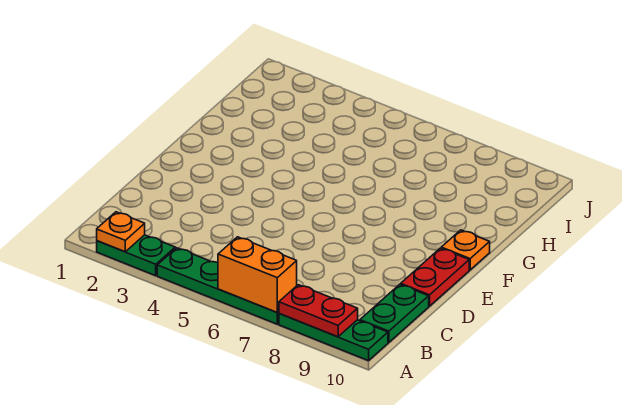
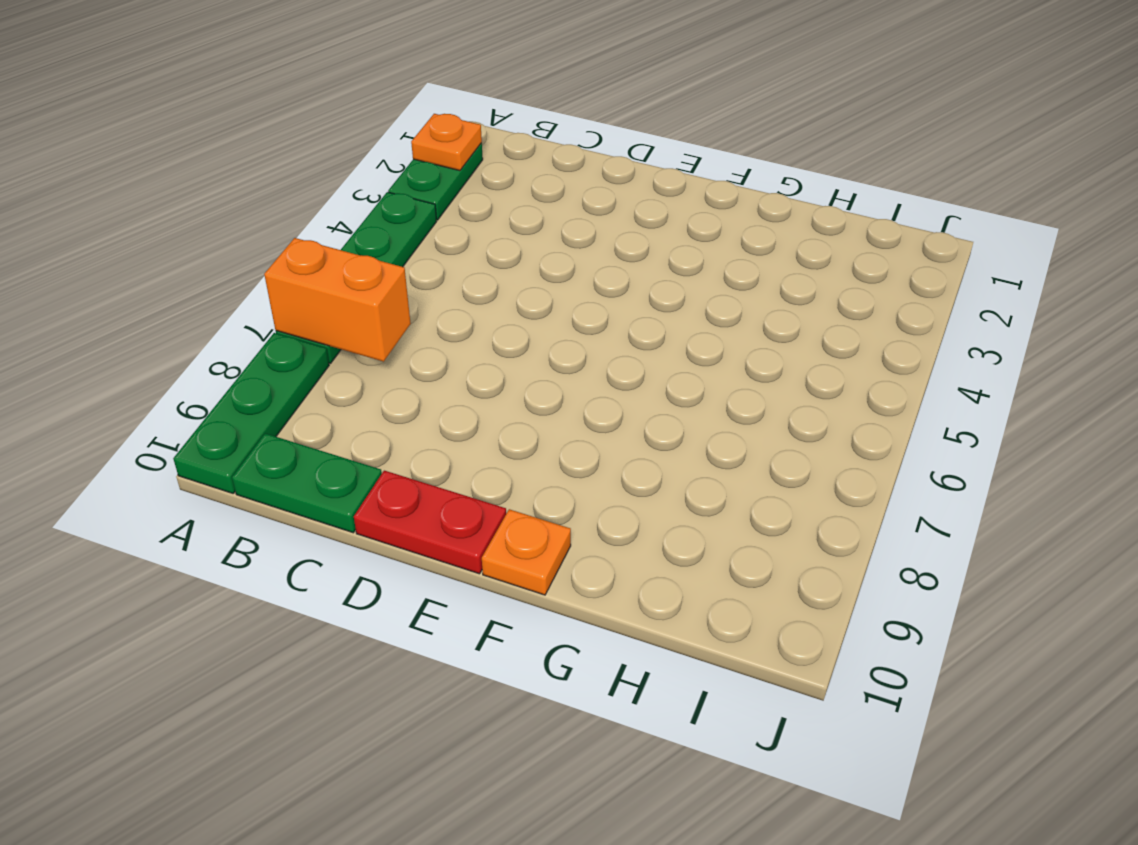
orange 1x2 brick [218,237,297,313] -> orange 1x2 brick turned to [264,238,411,362]
red 1x2 plate [279,285,358,337] -> none

